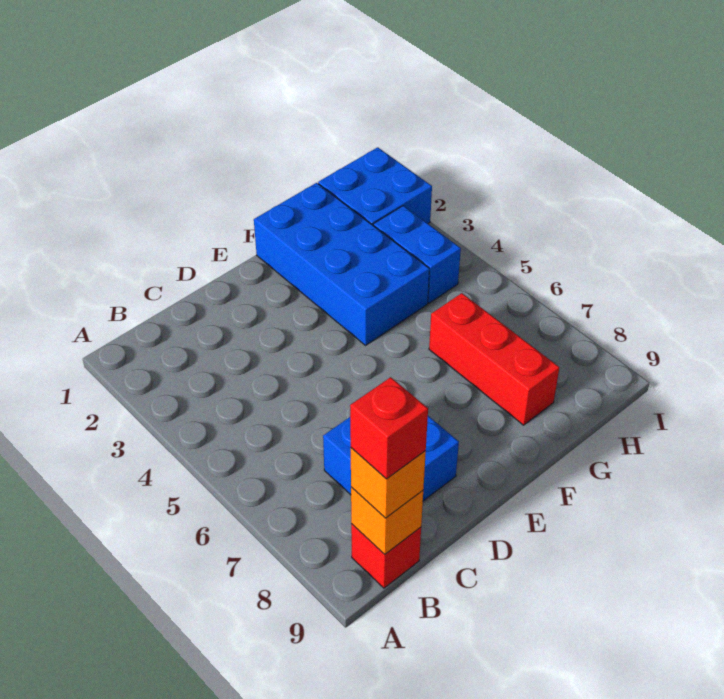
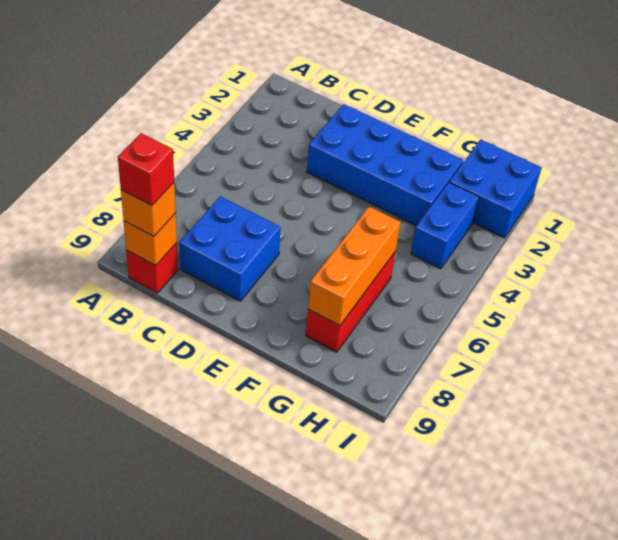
blue 2x4 brick [254,183,429,345] -> blue 2x4 brick turned to [307,104,463,226]
none -> orange 1x3 brick [308,207,401,326]

